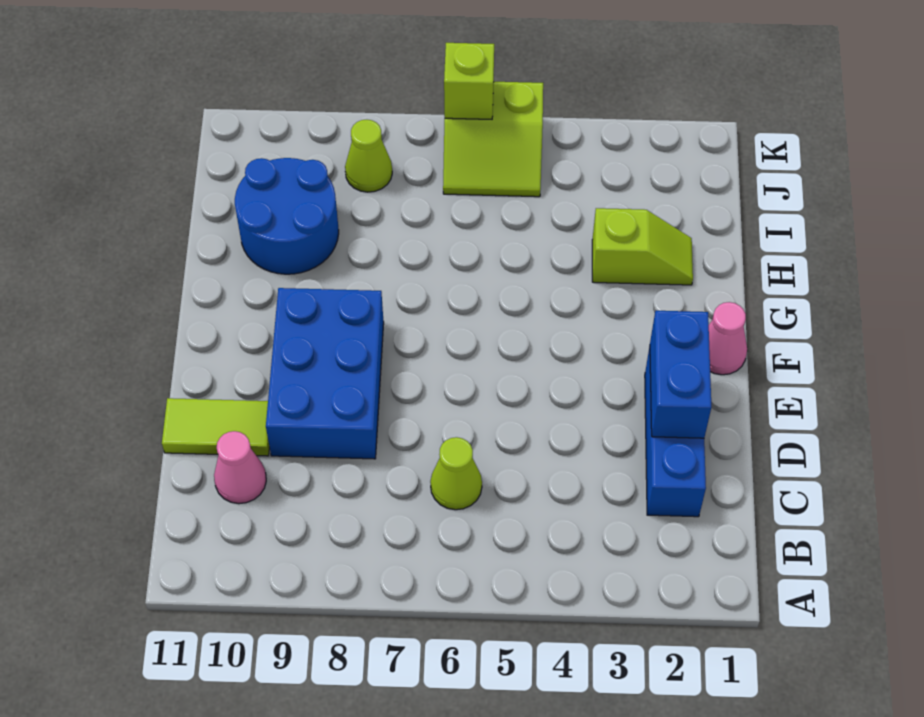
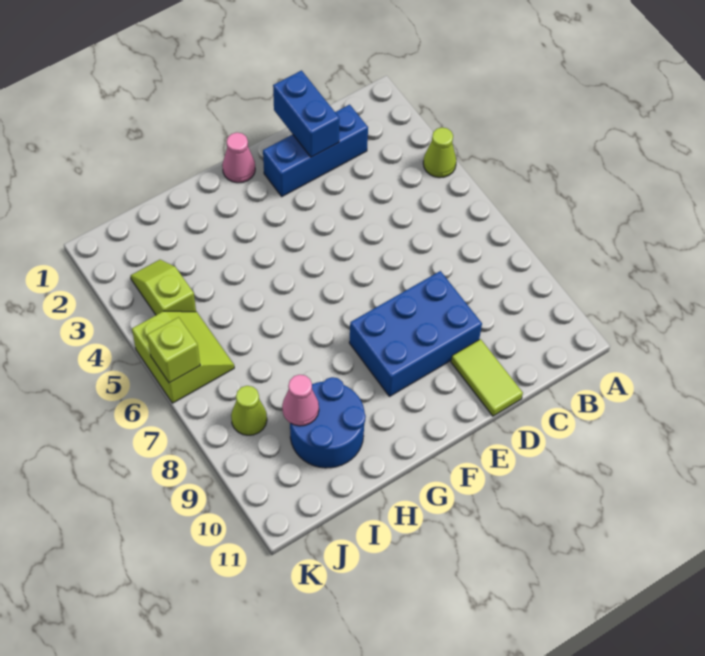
lime 1x1 cone [430,437,482,510] -> lime 1x1 cone moved to [423,127,456,178]
pink 1x1 cone [214,431,266,504] -> pink 1x1 cone moved to [282,375,319,426]
blue 1x2 brick [650,311,711,438] -> blue 1x2 brick turned to [273,71,339,157]
lime 1x2 slope [592,208,693,285] -> lime 1x2 slope moved to [131,260,196,315]

